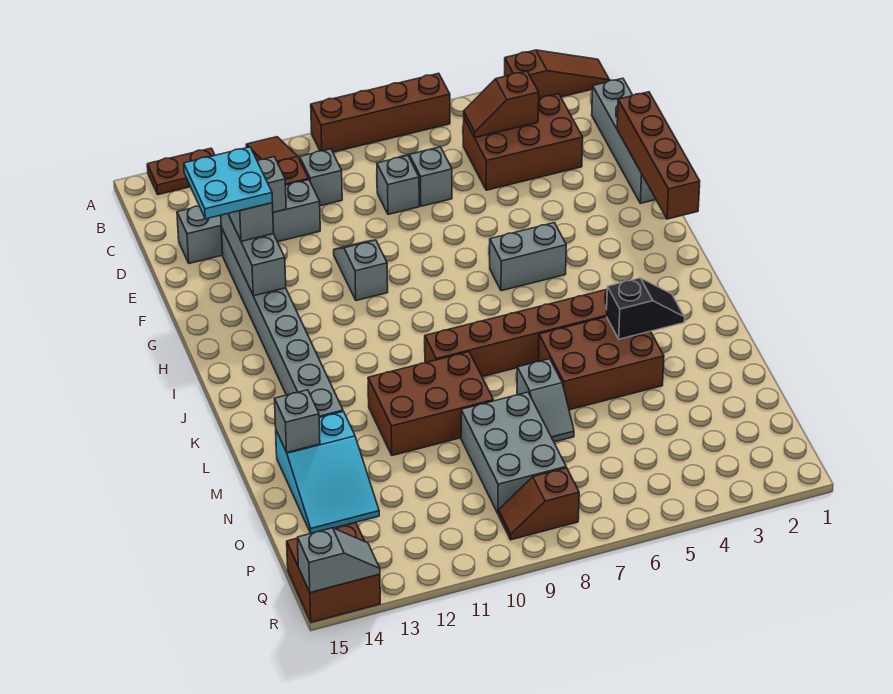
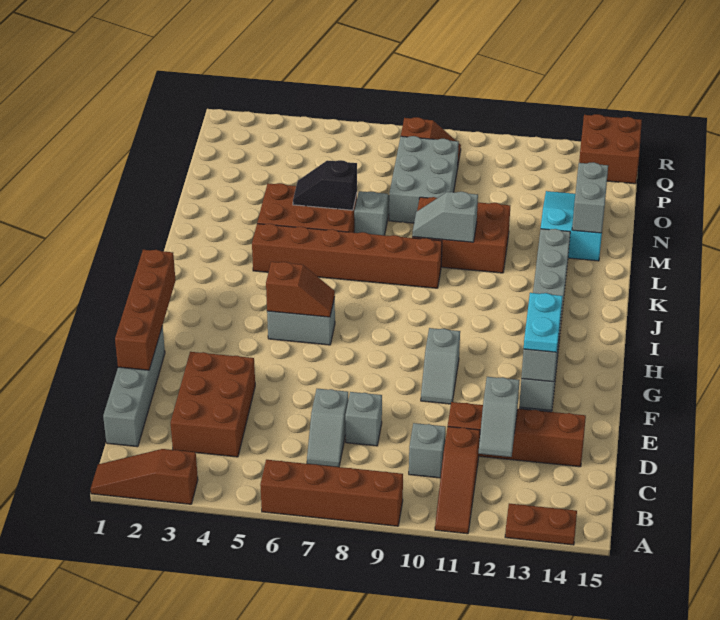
brown 2x3 brick [463,94,583,190] -> brown 2x3 brick turned to [171,352,255,457]
brown 1x2 slope [464,71,539,138] -> brown 1x2 slope moved to [266,262,335,317]
grey 1x4 brick [177,180,320,263] -> brown 1x4 brick [448,402,586,467]
cyan 2x2 plate [184,147,272,219] -> cyan 1x2 plate [524,293,563,352]
black 1x2 slope [606,278,685,339] -> black 1x2 slope moved to [293,160,357,210]
grey 1x1 brick [275,390,320,452] -> grey 1x2 brick [572,162,608,233]
grey 1x2 slope [297,528,380,593] -> grey 1x2 slope moved to [412,192,478,242]

